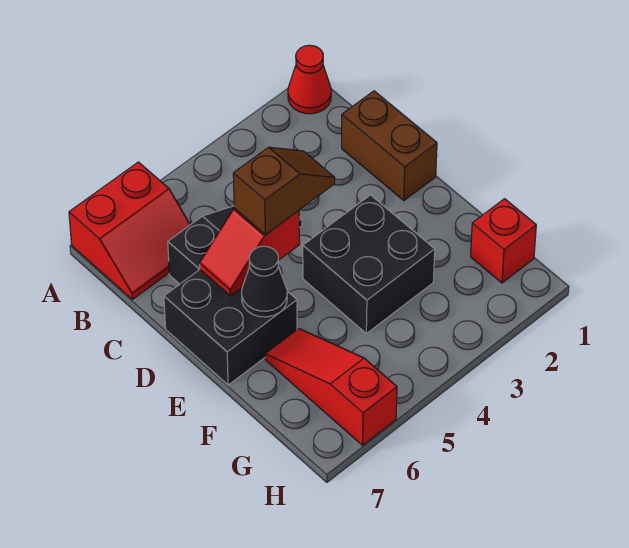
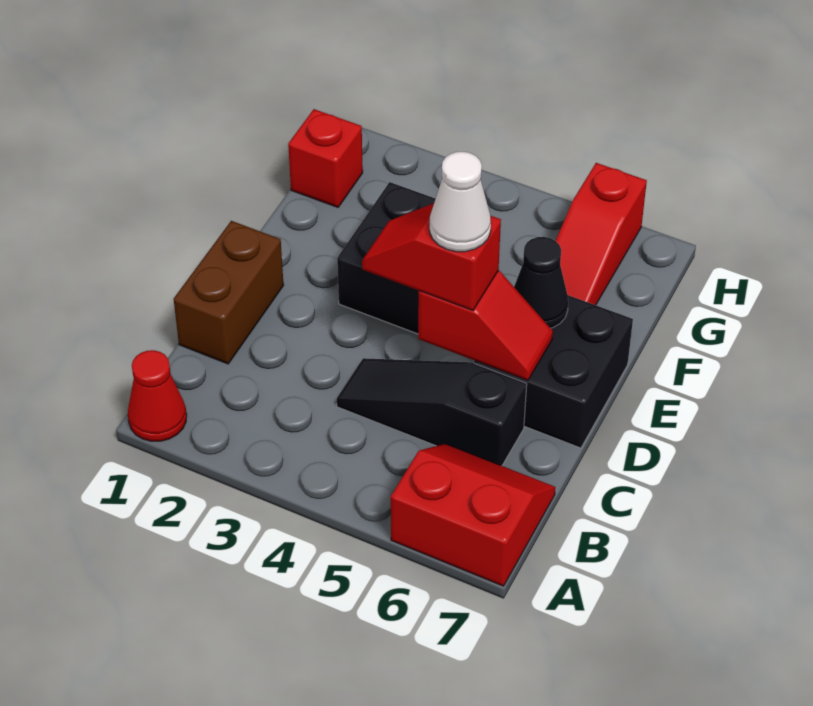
brown 1x2 slope [233,147,335,235] -> red 1x2 slope [362,203,501,311]
none -> white 1x1 cone [430,152,491,252]

